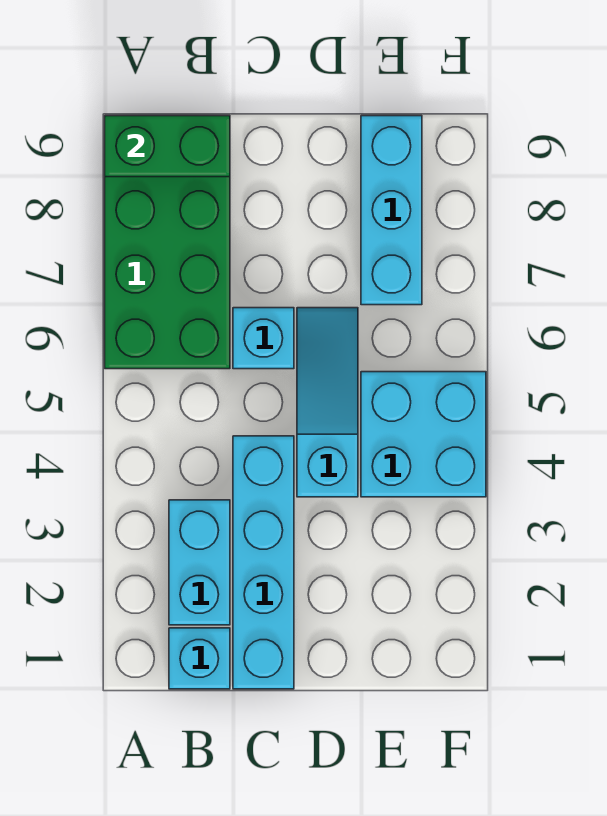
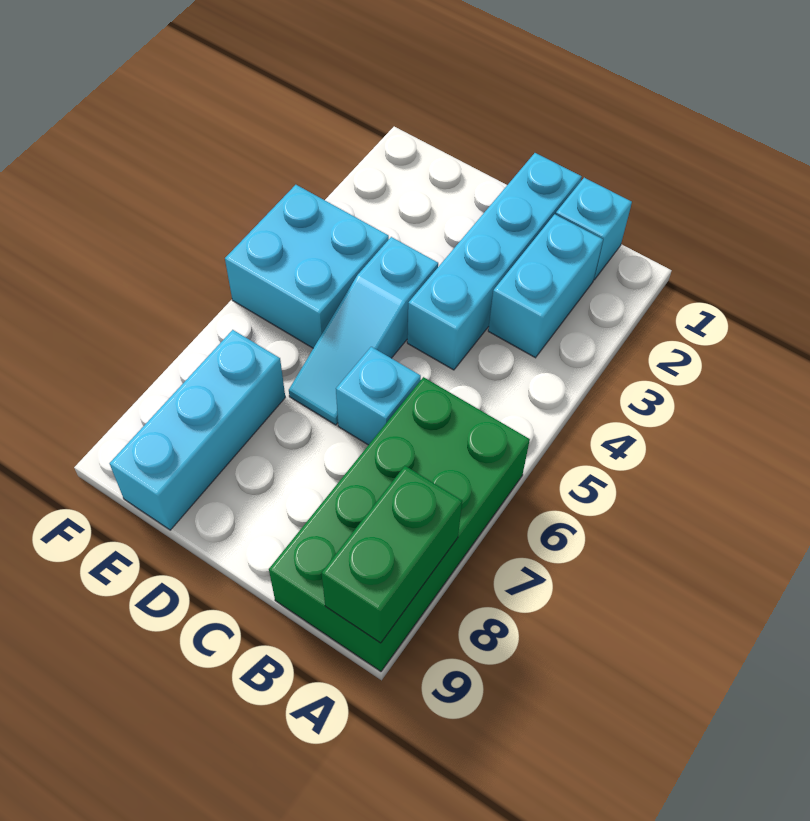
green 1x2 brick [105,116,230,177] -> green 1x2 brick turned to [321,466,462,643]

